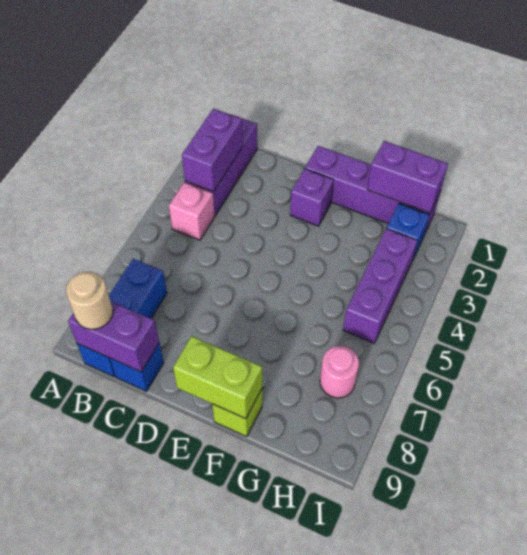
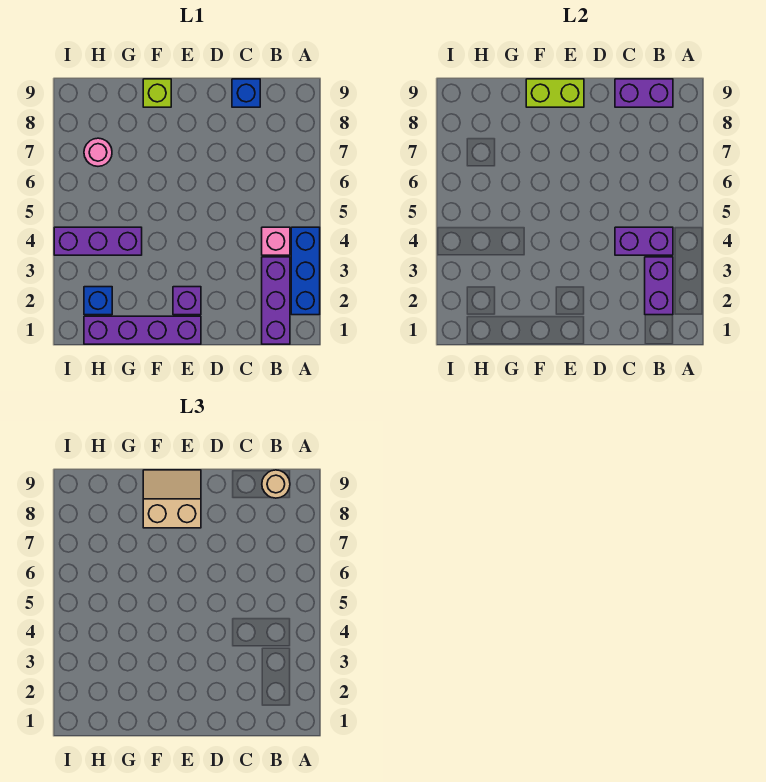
blue 1x3 brick [77,259,167,377] -> blue 1x3 brick moved to [291,227,320,315]
none -> tan 2x2 slope [143,470,201,528]
purple 1x2 brick [367,141,448,213] -> purple 1x2 brick moved to [615,227,673,255]
purple 1x3 brick [343,229,418,343] -> purple 1x3 brick turned to [54,227,142,255]

